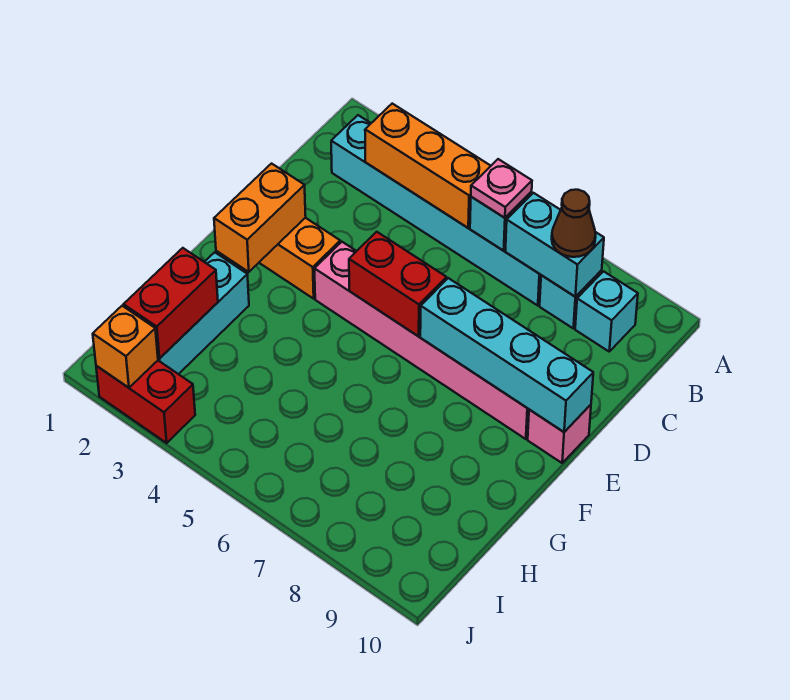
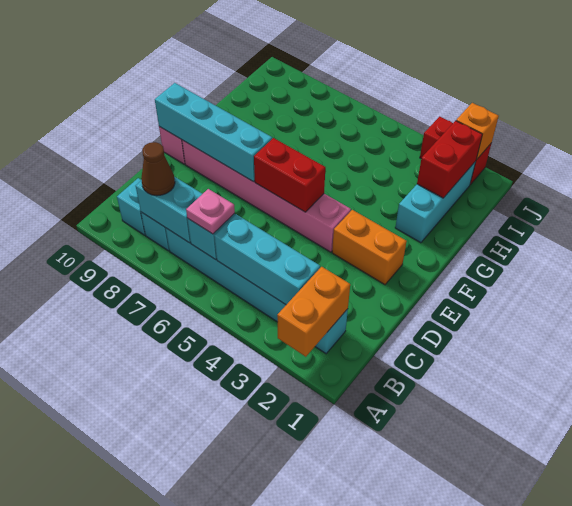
orange 1x3 brick [365,104,490,228] -> cyan 1x3 brick [214,214,320,305]
orange 1x2 brick [214,164,306,272] -> orange 1x2 brick moved to [277,267,350,357]

